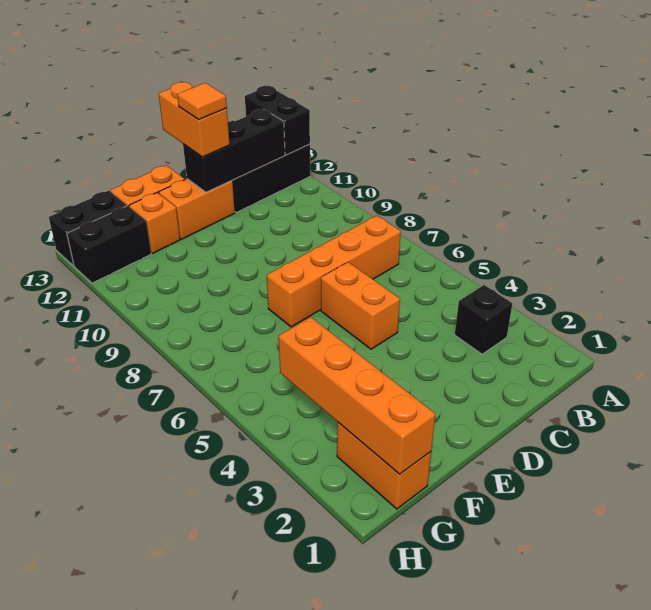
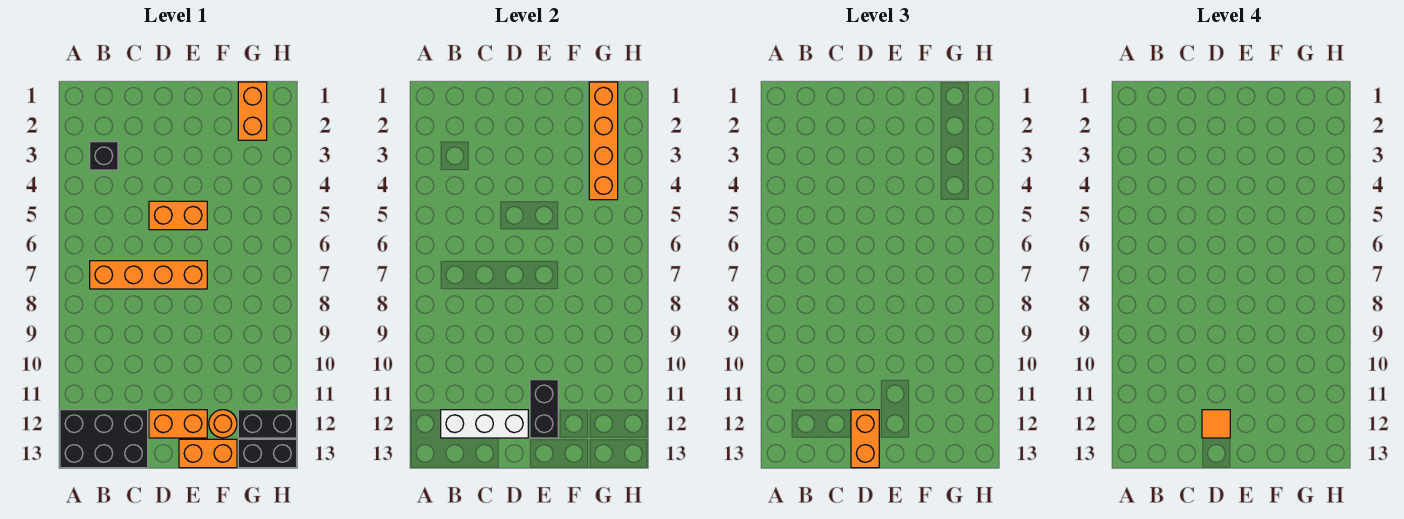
black 1x2 brick [245,86,310,155] -> black 1x2 brick moved to [530,380,558,438]
black 1x3 brick [183,109,285,192] -> white 1x3 brick [441,410,528,438]
orange 1x2 brick [321,262,400,349] -> orange 1x2 brick turned to [149,201,207,230]
orange 1x1 brick [129,193,180,253] -> orange 1x1 round brick [209,410,237,438]

